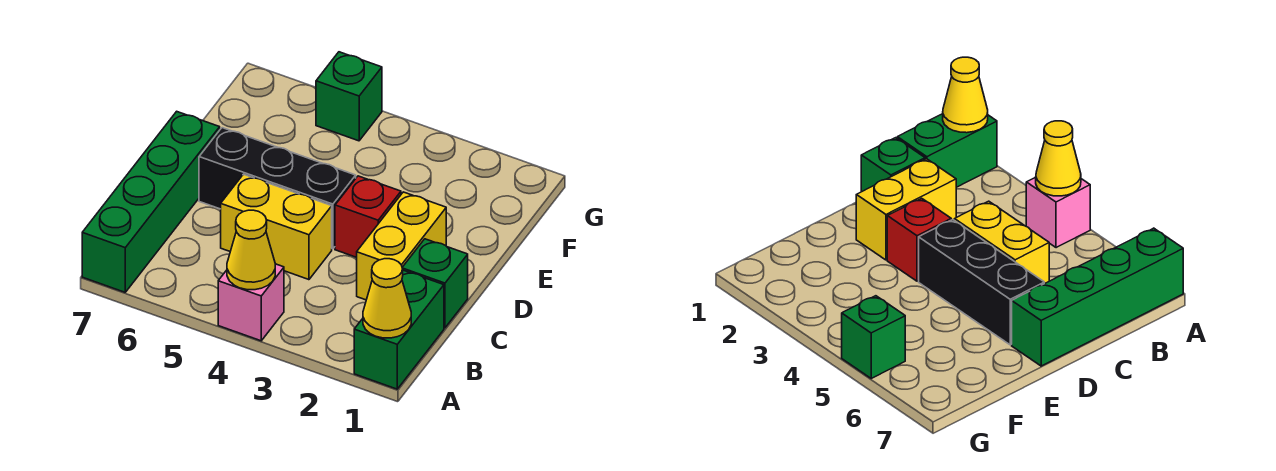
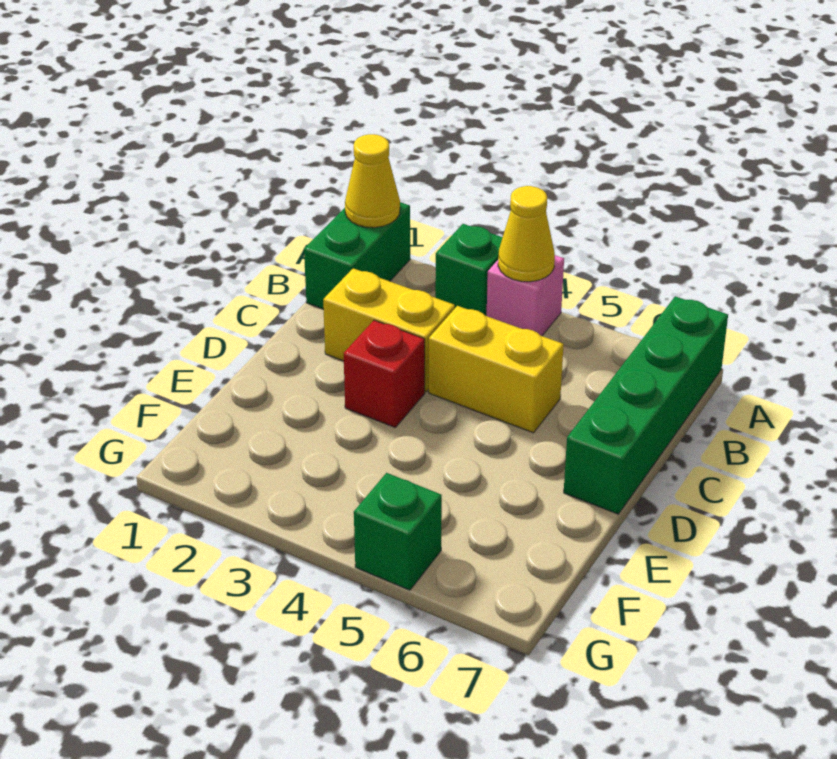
green 1x1 brick [402,239,468,328] -> green 1x1 brick moved to [435,224,503,316]
yellow 1x2 brick [357,192,446,300] -> yellow 1x2 brick turned to [323,268,455,392]
black 1x3 brick [199,128,356,249] -> none

